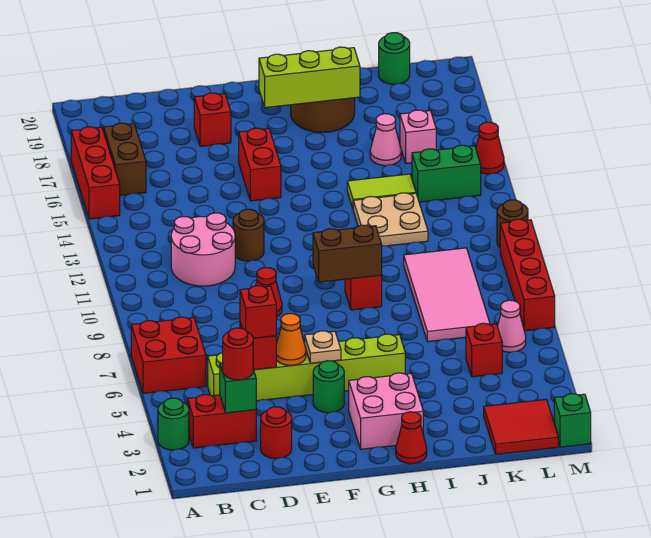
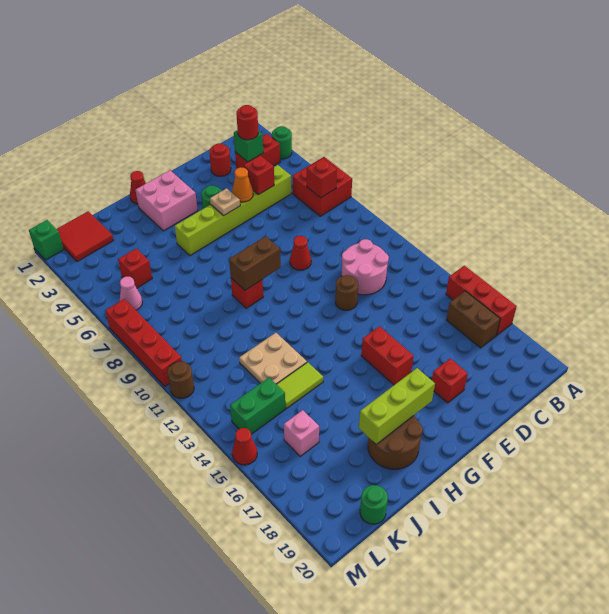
red 1x1 brick [240,286,276,338] -> red 1x1 brick moved to [307,158,337,198]
pink 2x4 tile [404,248,490,342] -> none
pink 1x1 cone [370,114,401,166] -> none

